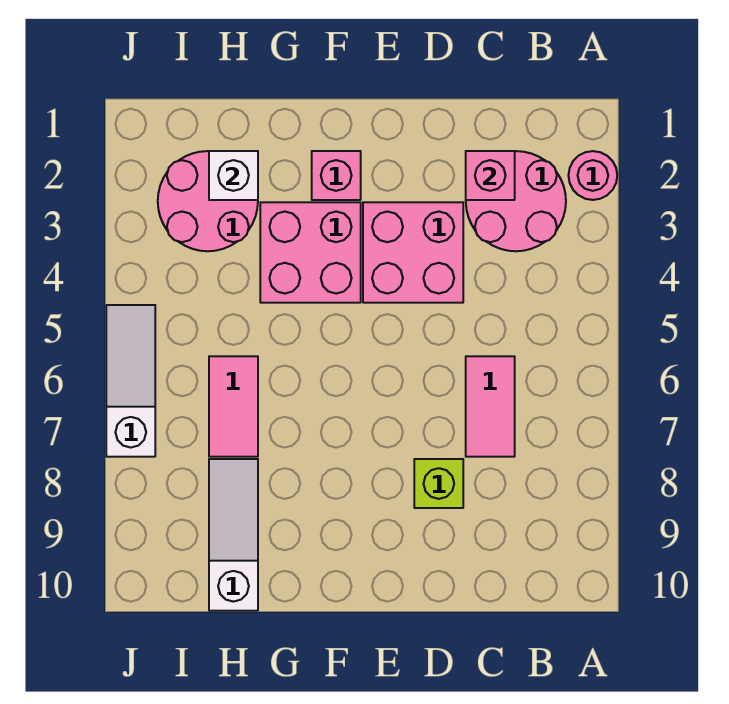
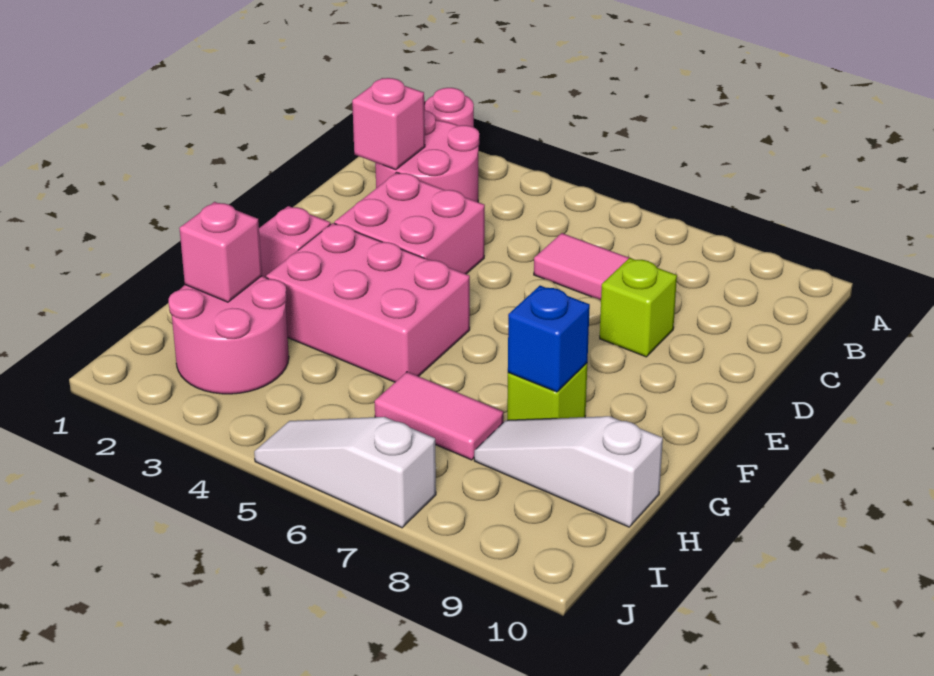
pink 2x2 brick [260,202,361,303] -> pink 2x3 brick [266,223,470,382]
none -> lime 1x1 brick [507,363,587,420]
none -> blue 1x1 brick [508,286,590,392]
white 1x1 brick [209,151,258,200] -> pink 1x1 brick [179,202,262,302]

